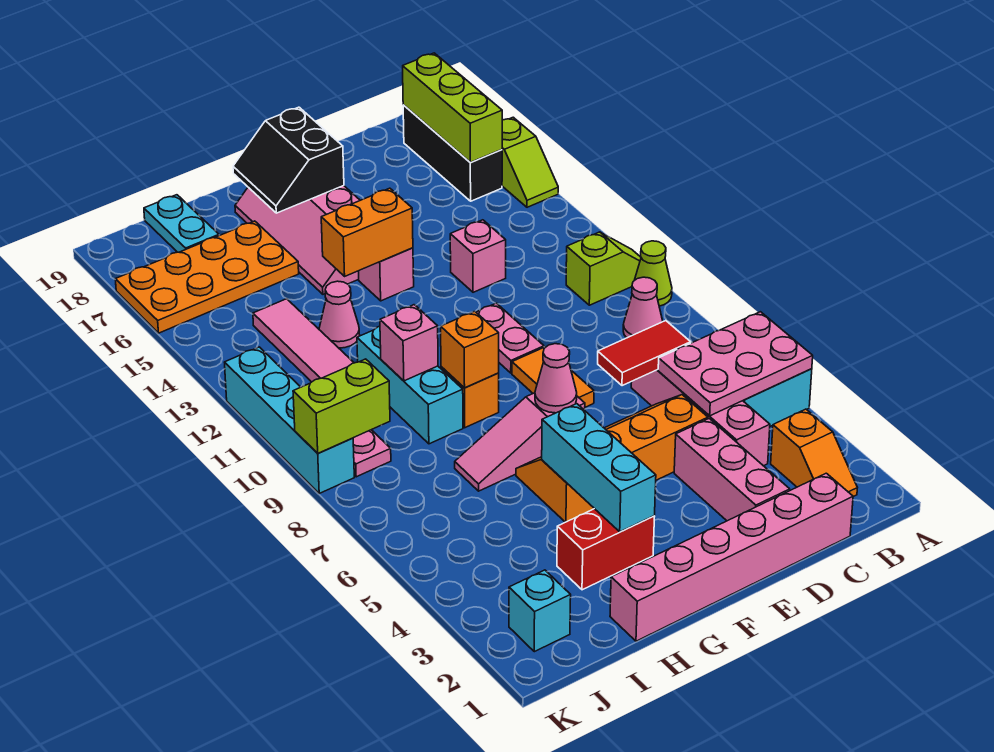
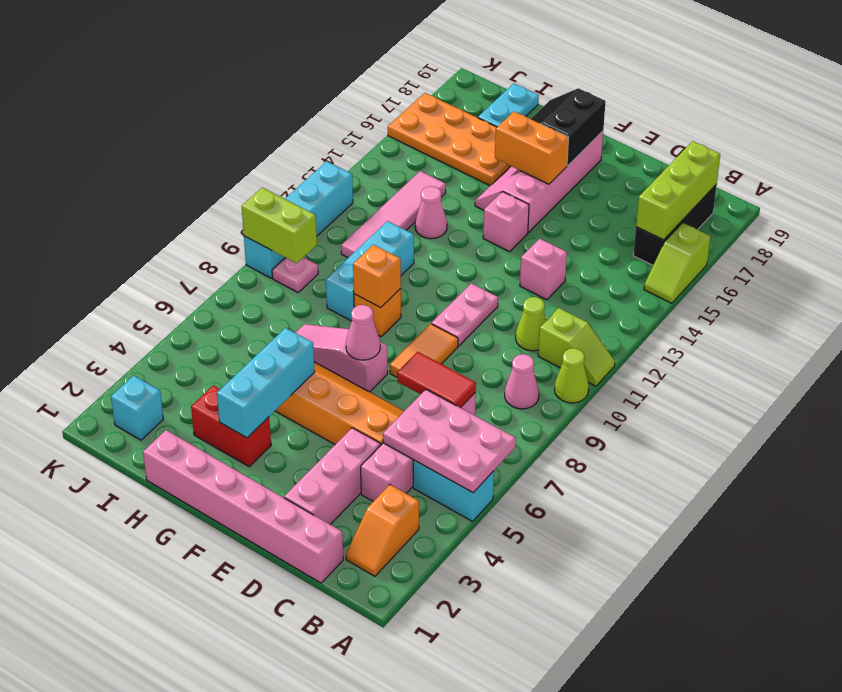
none -> lime 1x1 cone [516,297,546,351]
orange 1x2 brick [321,188,413,276] -> orange 1x2 brick moved to [495,112,569,184]
pink 1x1 brick [380,305,438,381] -> none

